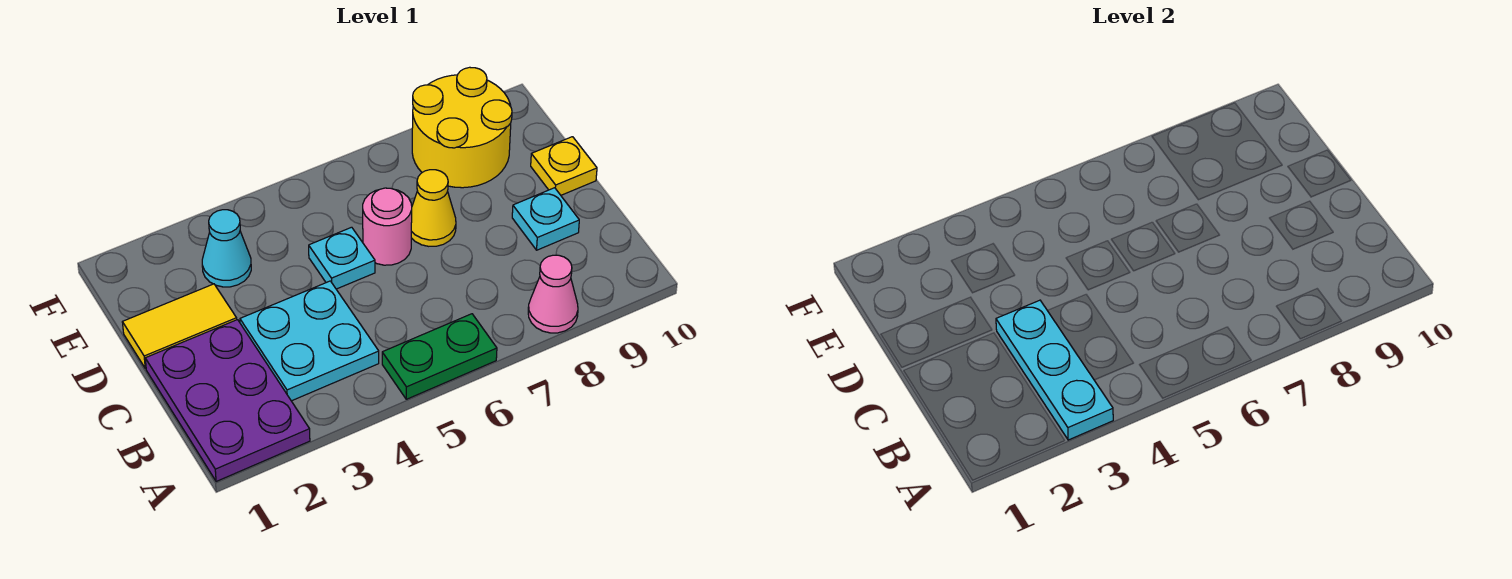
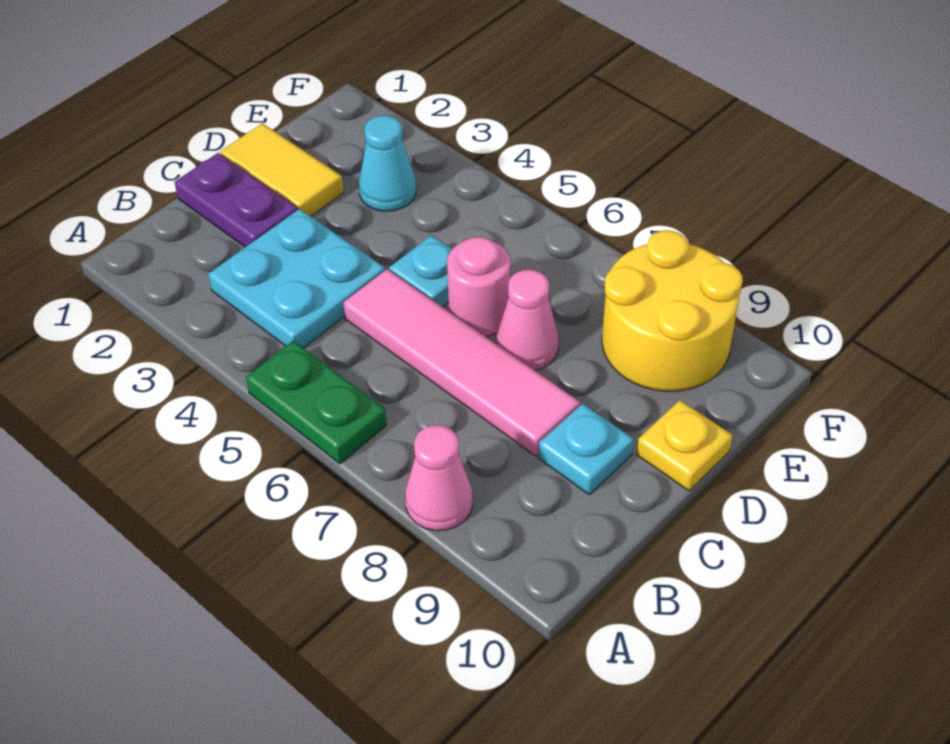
purple 2x3 plate [145,320,310,482] -> purple 1x2 plate [175,153,298,247]
cyan 1x3 plate [996,300,1113,440] -> none
none -> pink 1x4 tile [343,269,580,456]
yellow 1x1 cone [411,170,456,246] -> pink 1x1 cone [496,270,559,370]

